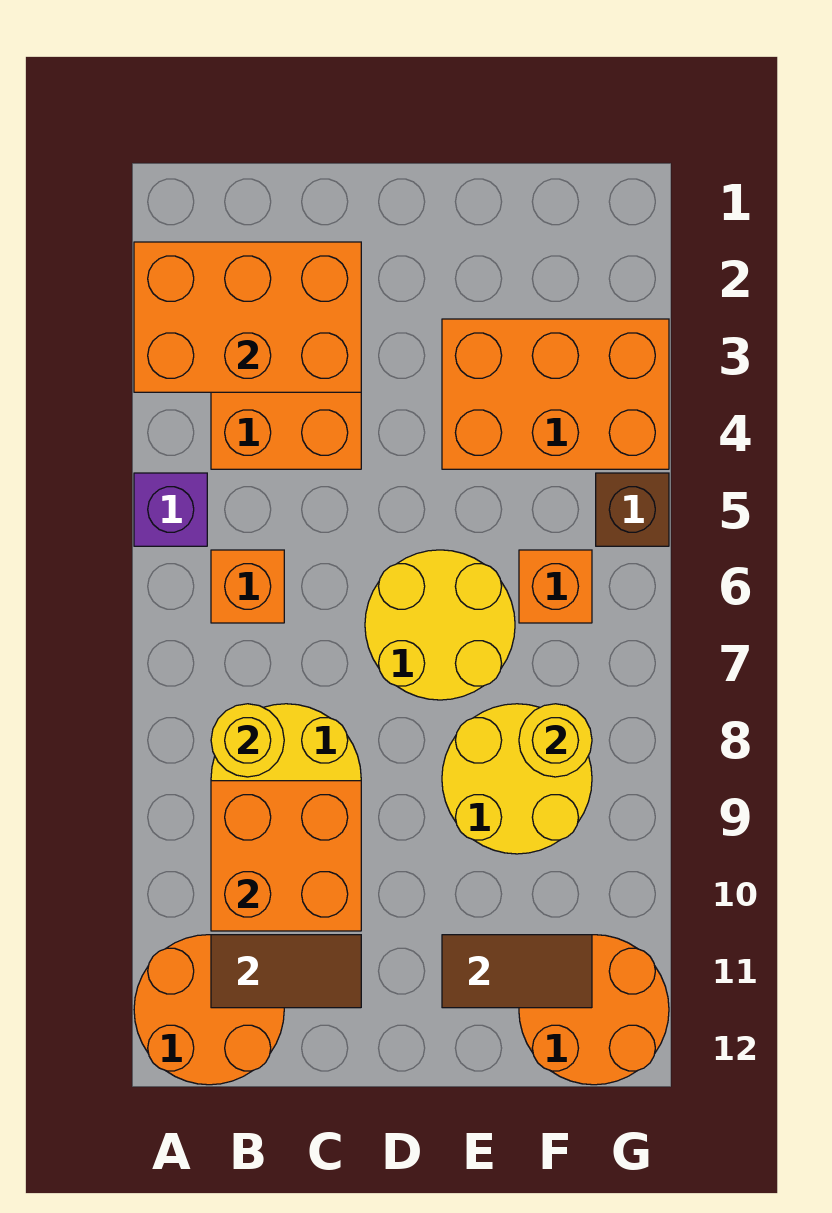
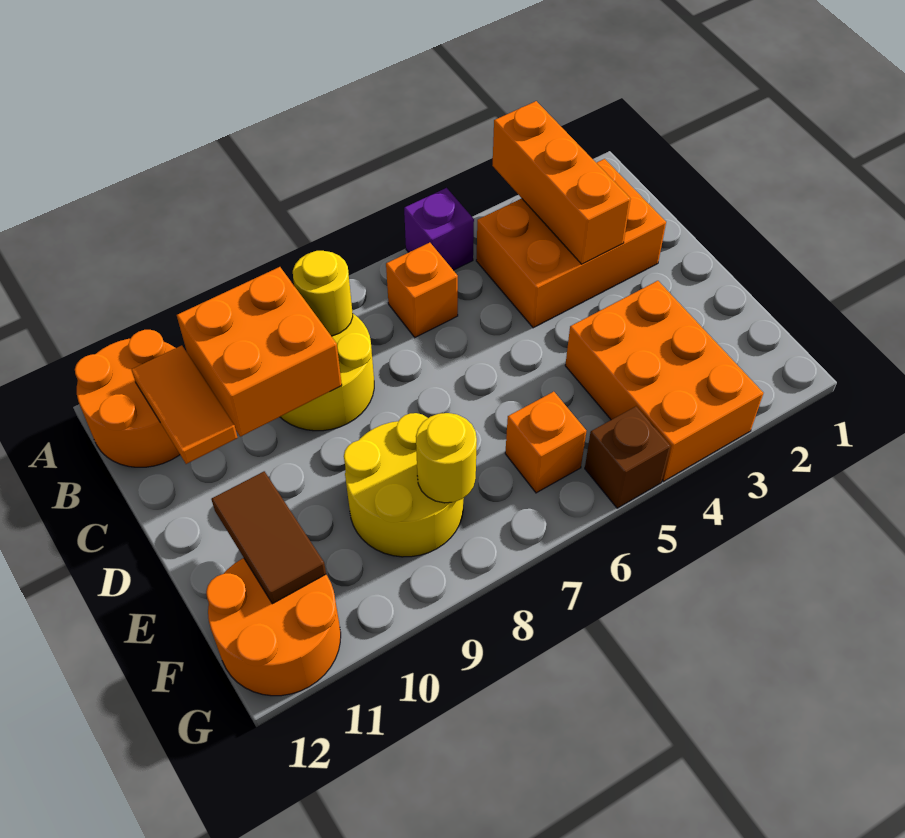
orange 2x3 brick [134,242,361,392] -> orange 1x3 brick [492,101,631,264]
brown 1x2 tile [211,935,361,1008] -> orange 1x2 tile [131,345,238,464]
yellow 2x2 round brick [365,550,515,700] -> none

